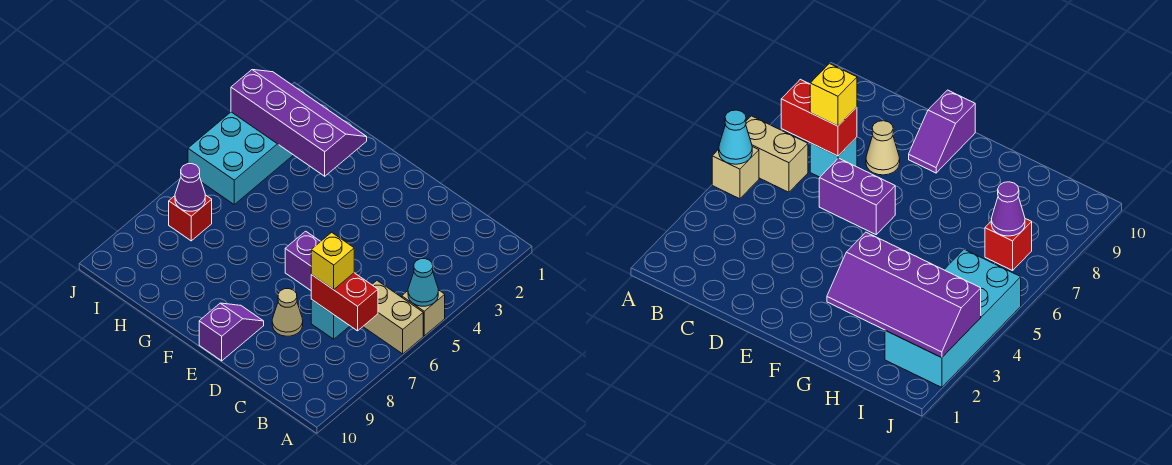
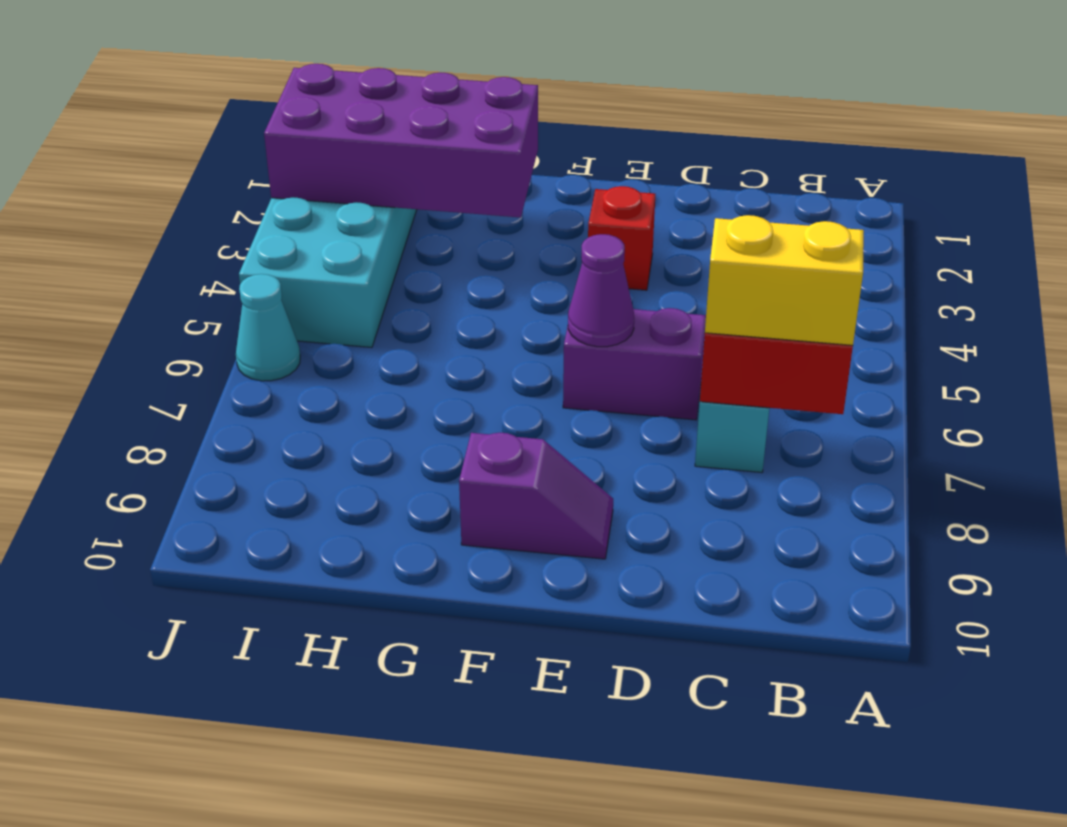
tan 1x1 brick [402,290,445,336] -> none
cyan 1x1 cone [408,259,438,306] -> cyan 1x1 cone moved to [236,274,300,381]
tan 1x2 brick [363,281,423,354] -> none
yellow 1x1 brick [311,232,354,290] -> yellow 1x2 brick [705,215,864,345]
tan 1x1 cone [272,289,303,336] -> none
purple 1x2 slope [199,303,264,361] -> purple 1x2 slope turned to [459,433,613,559]
purple 2x4 slope [231,70,367,176] -> purple 2x4 brick [264,64,538,218]
red 1x1 brick [169,195,212,241] -> red 1x1 brick moved to [588,186,655,290]
purple 1x1 cone [175,164,205,211] -> purple 1x1 cone moved to [568,234,634,347]

